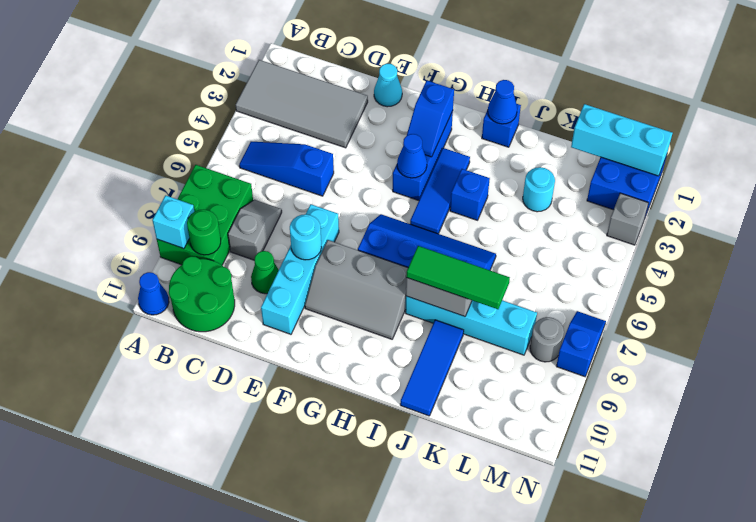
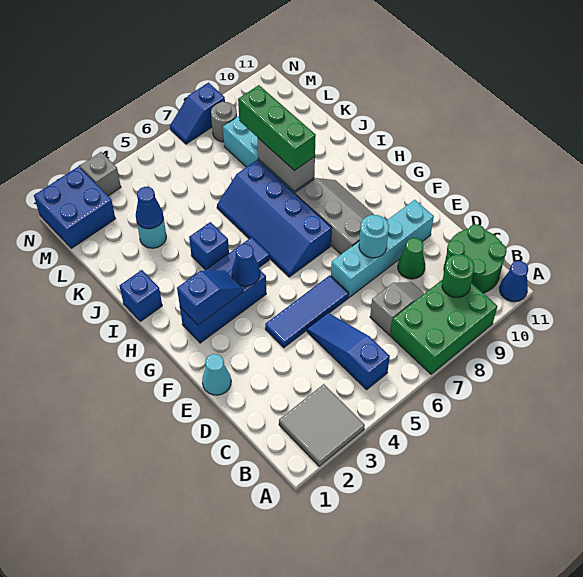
grey 2x4 tile [236,60,368,148] -> grey 2x2 tile [279,384,365,466]
cyan 1x1 brick [152,195,194,249] -> none
blue 1x3 slope [239,142,334,196] -> blue 1x3 slope turned to [307,313,390,390]
grey 1x2 slope [228,200,282,260] -> grey 1x2 slope turned to [370,282,424,335]
blue 1x1 cone [488,80,517,124] -> blue 1x1 cone moved to [136,187,163,229]
green 1x3 tile [406,246,510,309] -> green 1x3 brick [238,85,316,171]
blue 1x3 tile [400,320,464,416] -> blue 1x3 tile moved to [265,275,349,348]
cyan 1x3 brick [571,104,672,176] -> none

